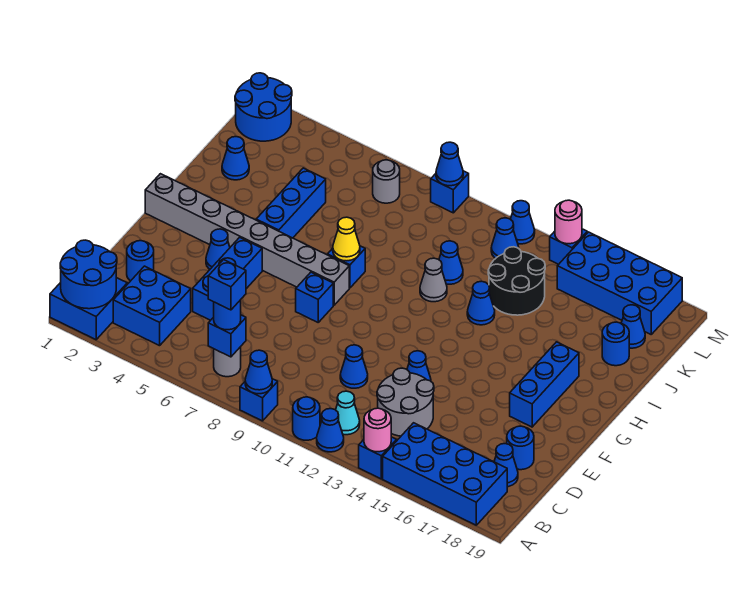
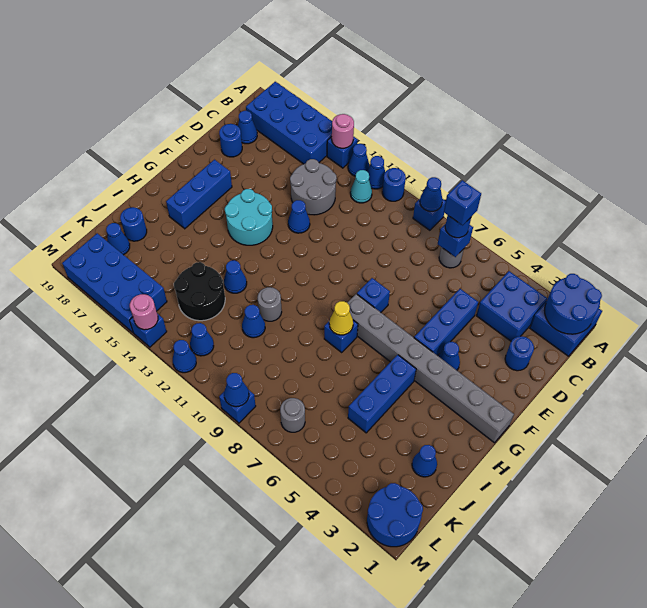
blue 1x1 cone [340,345,368,388] -> blue 1x1 cone moved to [348,144,369,176]
none -> cyan 2x2 round brick [225,189,273,245]
grey 1x1 cone [420,258,447,302] -> grey 1x1 round brick [258,287,282,321]

